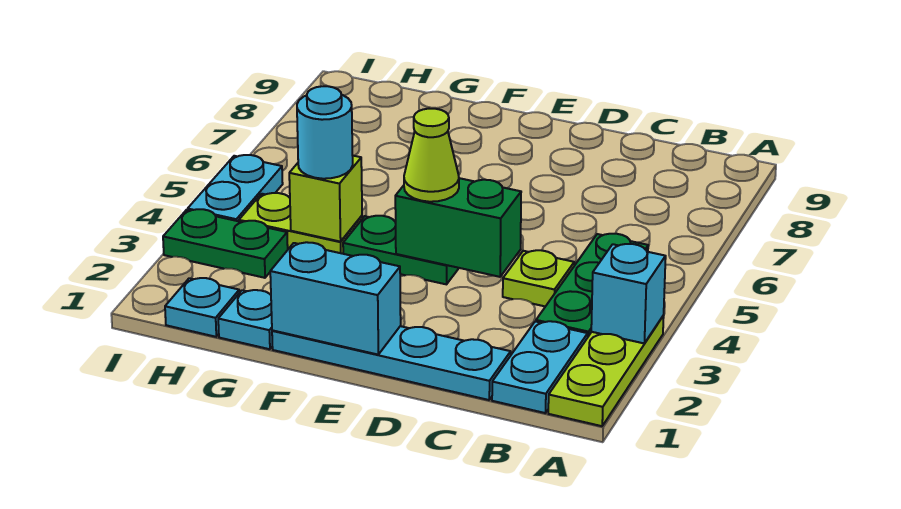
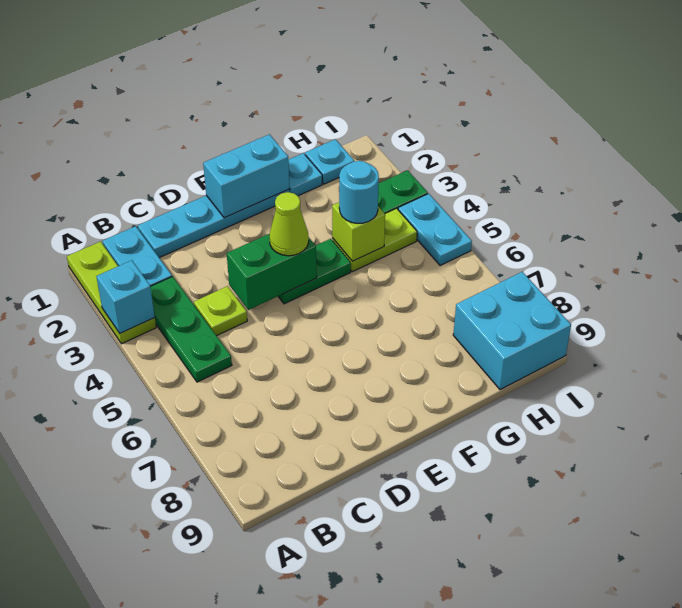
none -> cyan 2x2 brick [453,272,571,390]

